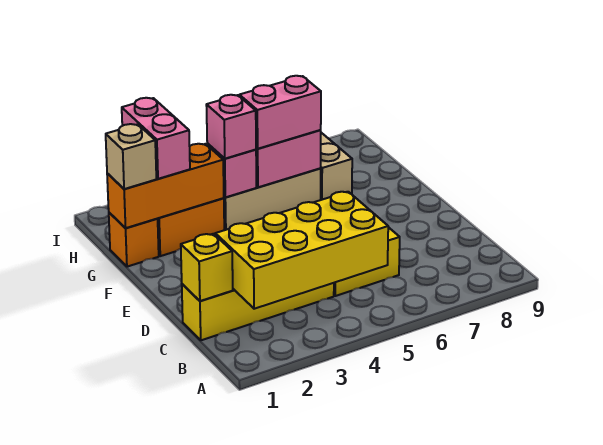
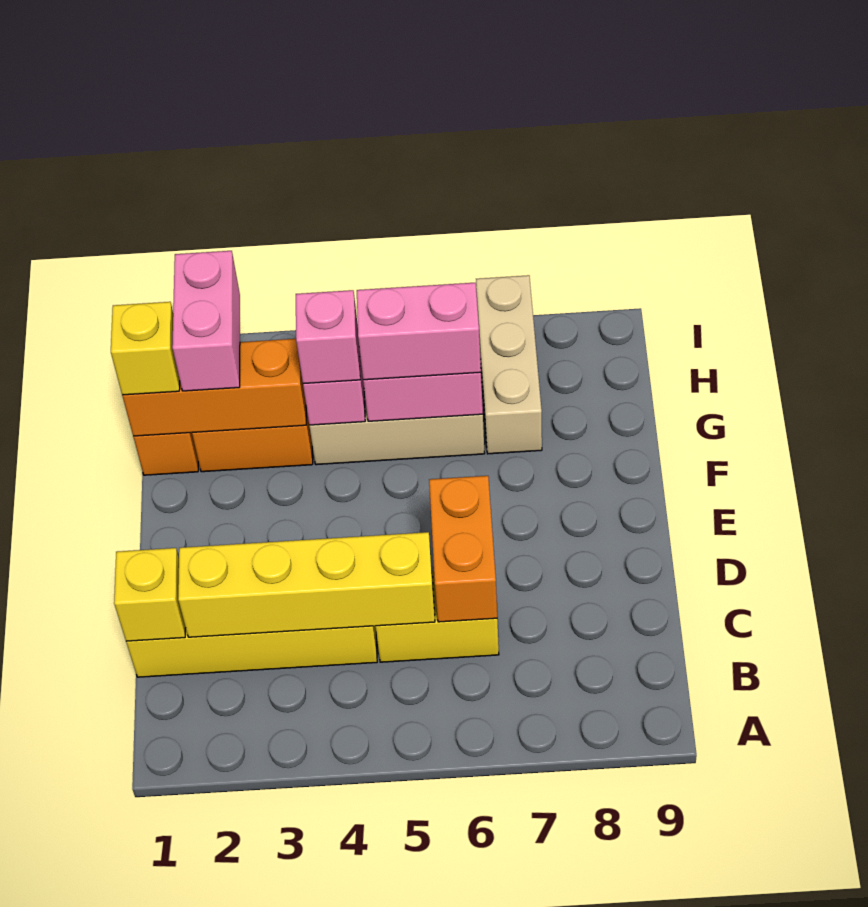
yellow 2x4 brick [215,192,388,309] -> yellow 1x4 brick [178,532,435,637]
none -> orange 1x2 brick [429,476,497,622]
tan 1x1 brick [106,124,156,189] -> yellow 1x1 brick [111,302,180,395]

